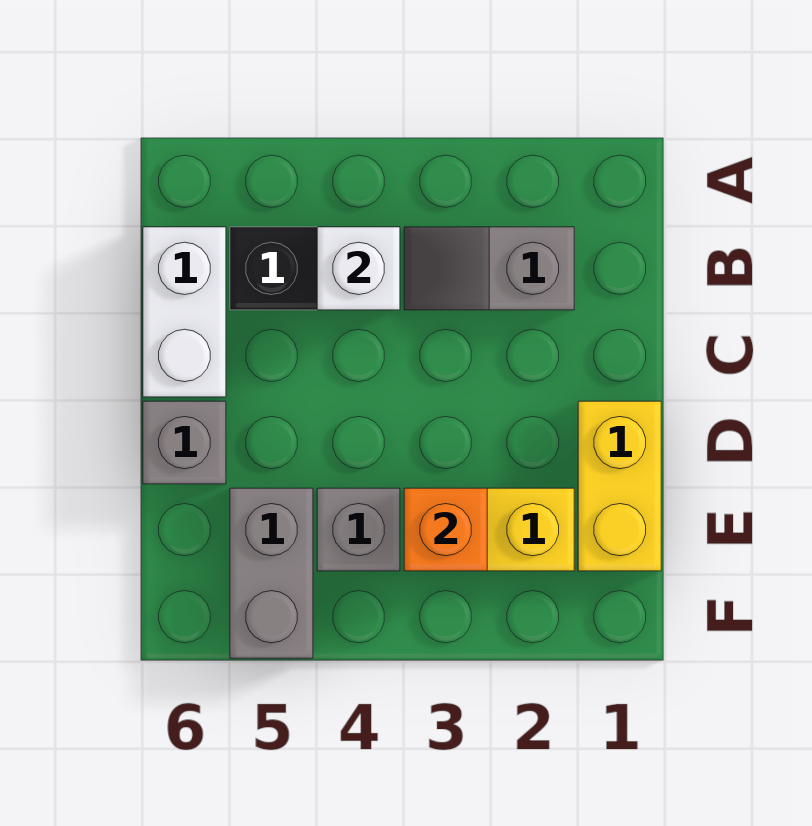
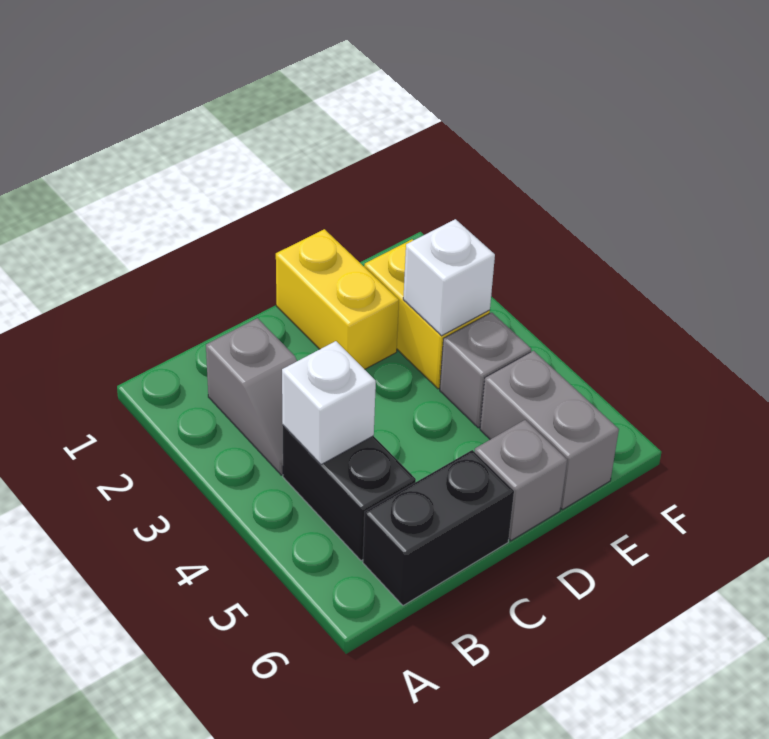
white 1x2 brick [143,227,226,397] -> black 1x2 brick [363,450,514,606]
yellow 1x2 brick [578,401,661,571] -> yellow 1x2 brick turned to [276,229,399,369]
orange 1x1 brick [404,488,487,571] -> white 1x1 brick [403,219,495,336]
grey 1x2 brick [230,488,313,658] -> grey 1x2 brick turned to [480,351,619,510]

